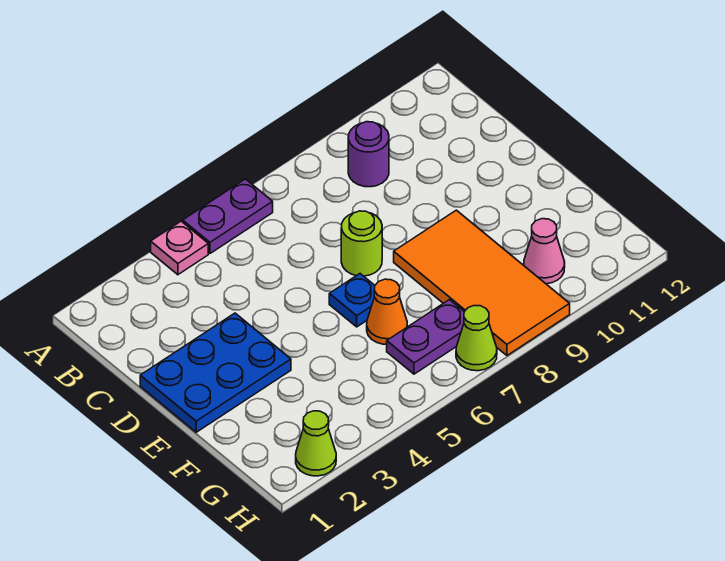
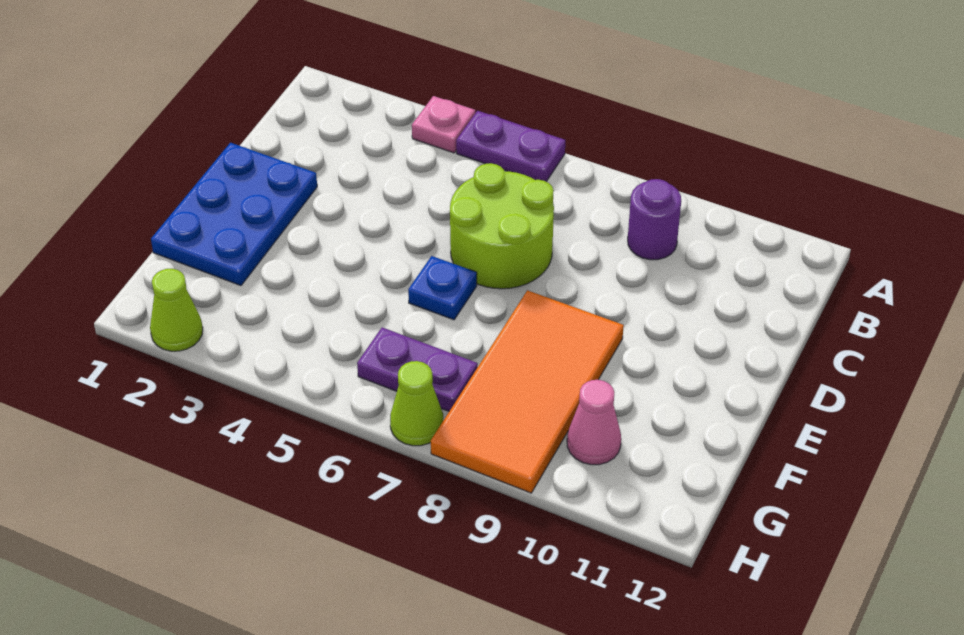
blue 2x3 plate [140,313,291,432] -> blue 2x3 plate turned to [151,143,317,286]
lime 1x1 round brick [341,211,382,276] -> lime 2x2 round brick [450,163,554,289]
orange 1x1 cone [367,279,407,344] -> none

